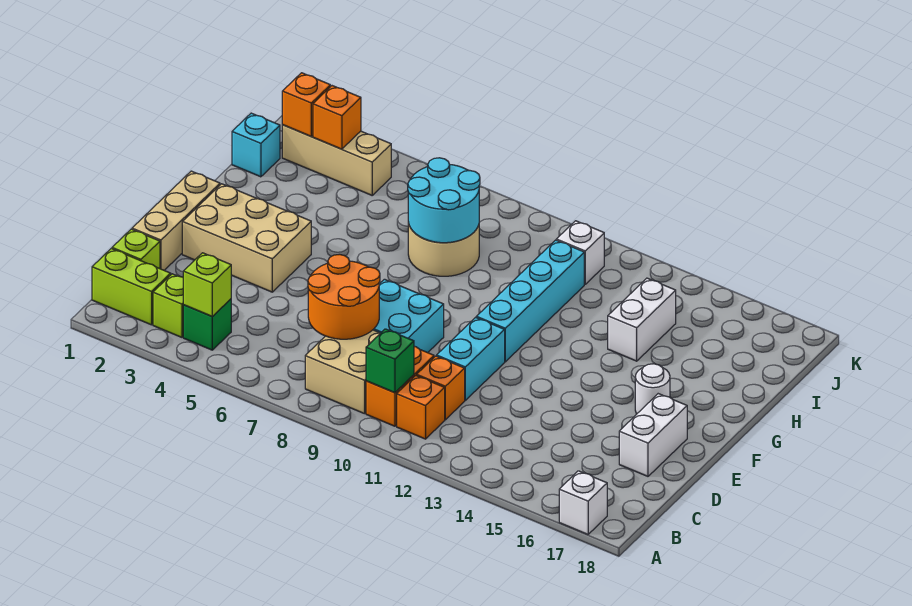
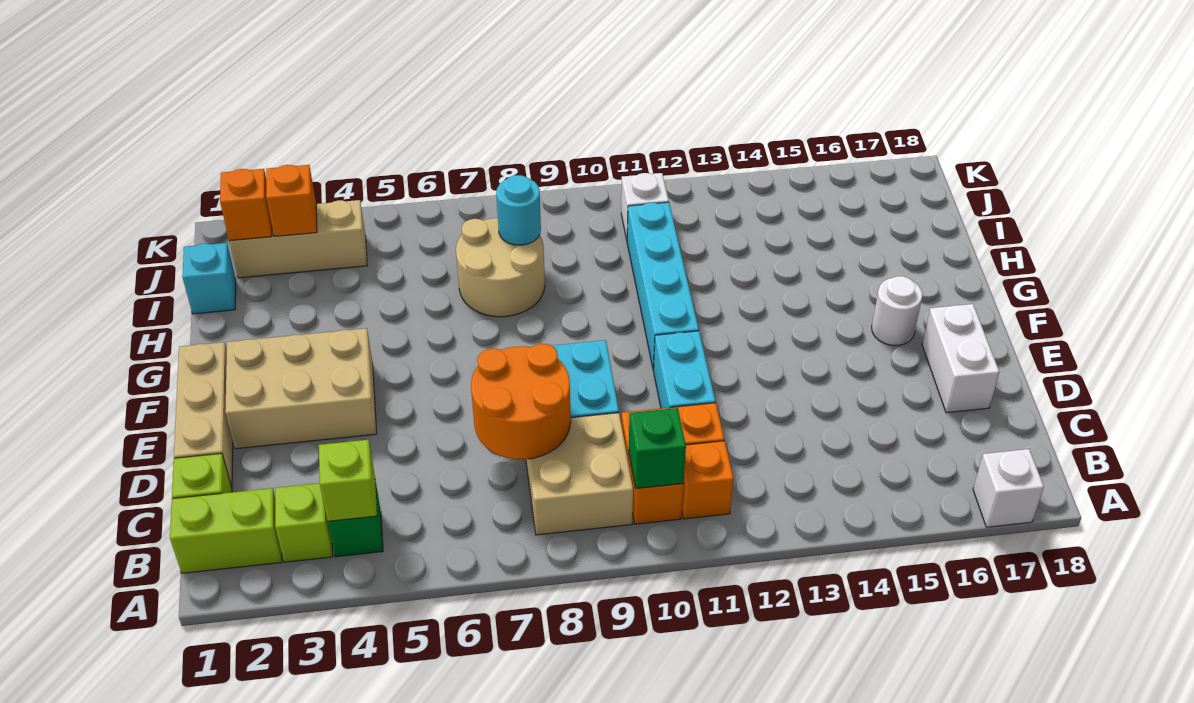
cyan 2x2 round brick [408,158,480,243] -> cyan 1x1 round brick [496,175,541,245]
white 1x2 brick [608,278,676,361] -> none

